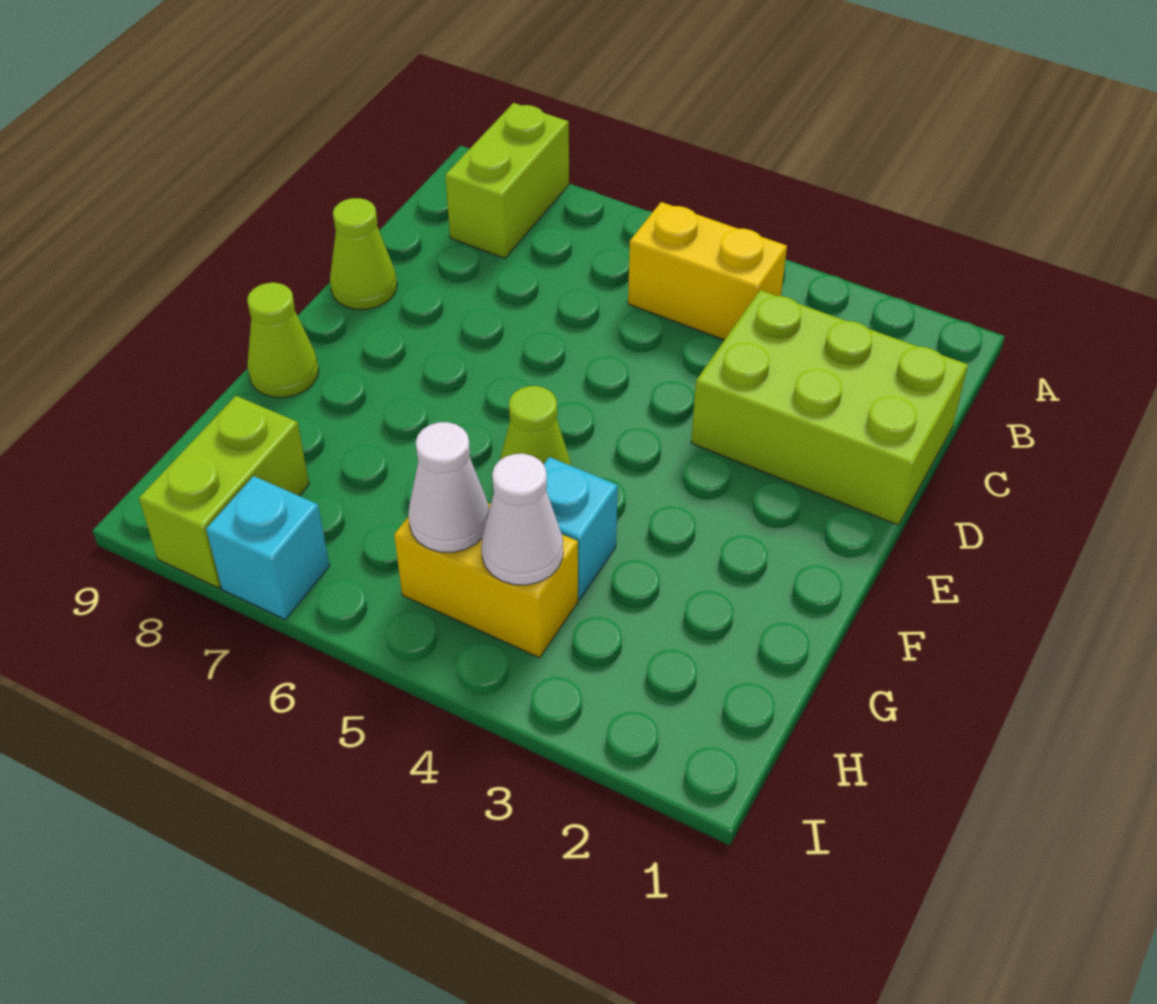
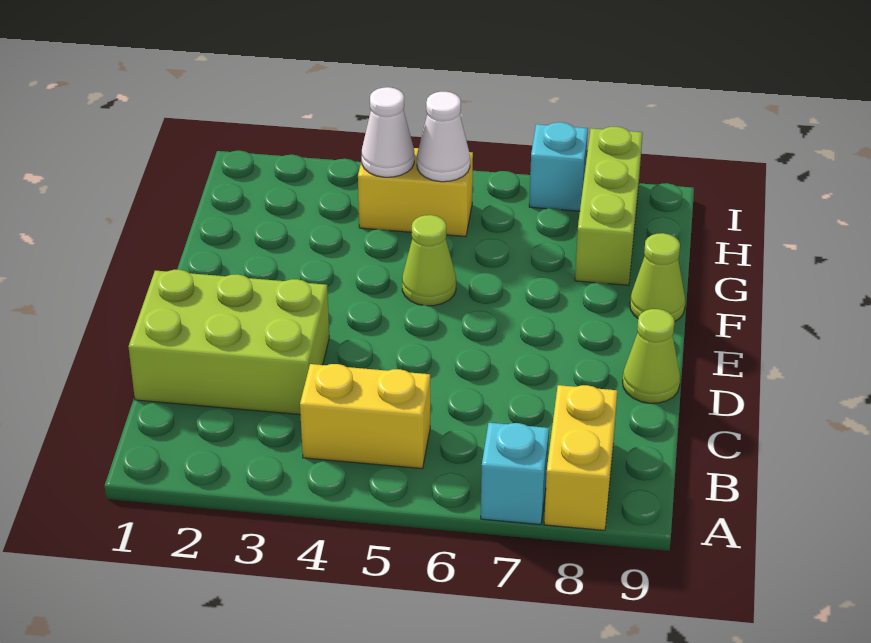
lime 1x2 brick [445,103,569,258] -> yellow 1x2 brick [544,385,617,530]
cyan 1x1 brick [543,457,618,599] -> cyan 1x1 brick moved to [481,423,549,525]
lime 1x2 brick [139,396,309,588] -> lime 1x3 brick [575,127,643,285]

